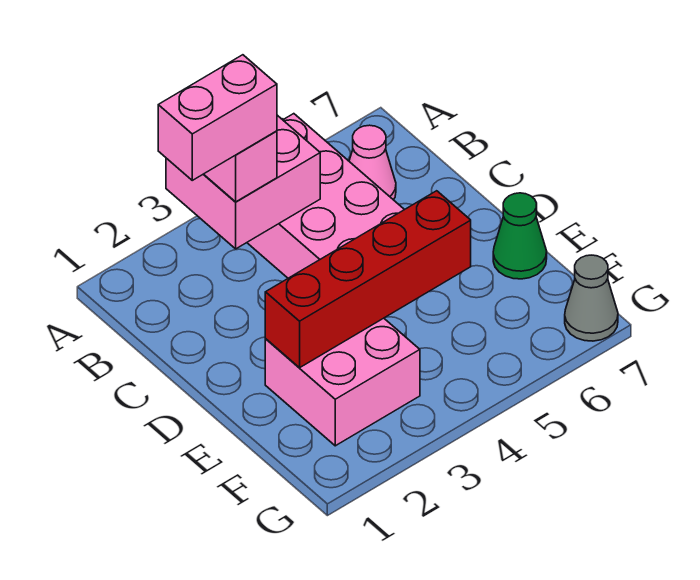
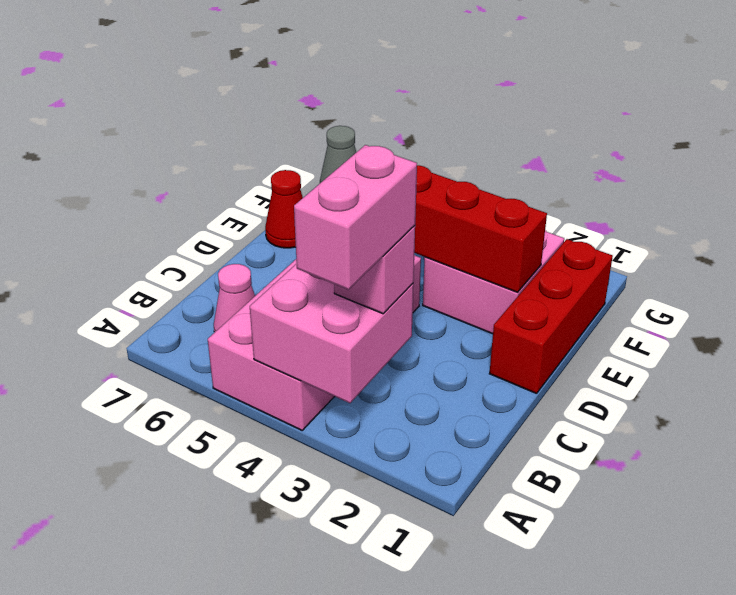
pink 1x2 brick [158,55,277,180] -> pink 1x2 brick turned to [294,145,417,290]
none -> red 1x3 brick [489,239,613,394]
green 1x1 cone [493,193,547,279] -> red 1x1 cone [265,170,303,248]

